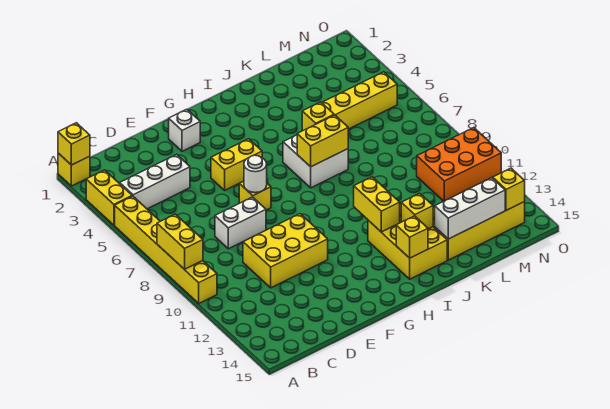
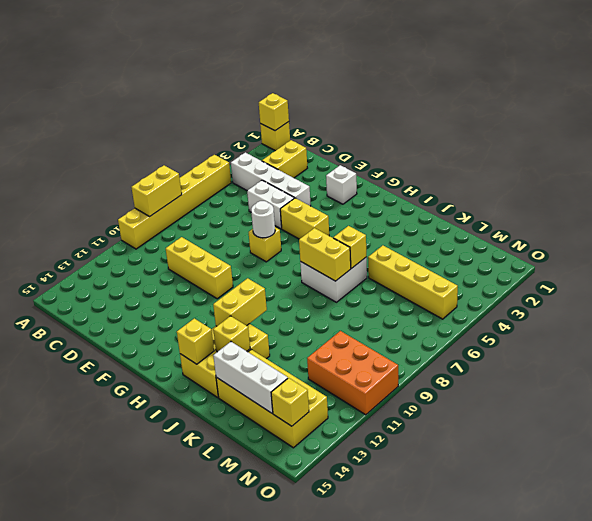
yellow 1x2 brick [86,170,132,225] -> yellow 1x2 brick moved to [262,140,307,178]
white 1x3 brick [120,154,190,209] -> white 1x4 brick [231,152,311,206]
white 1x2 brick [215,197,266,249] -> white 1x2 brick moved to [247,180,294,229]
yellow 2x3 brick [243,214,328,288] -> yellow 1x3 brick [166,237,233,299]

